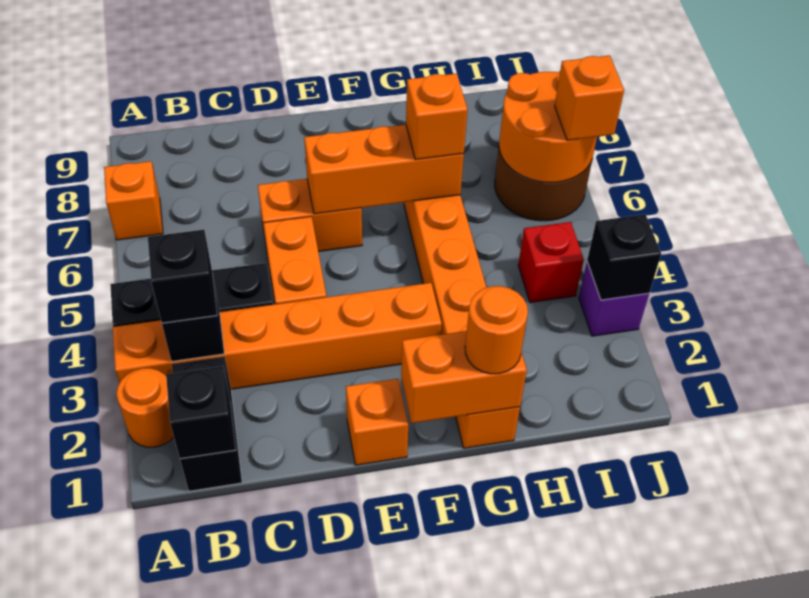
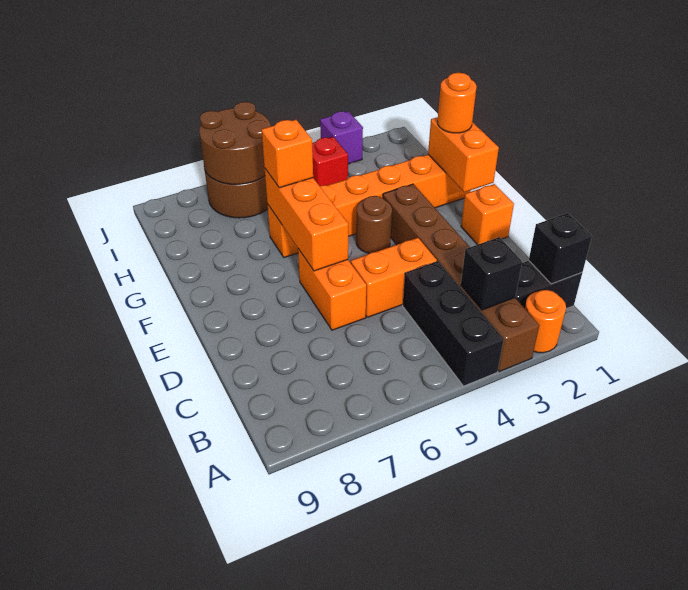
orange 1x6 brick [113,283,442,389] -> brown 1x6 brick [383,184,539,372]
orange 1x1 brick [104,161,163,240] -> none
black 1x1 brick [148,230,217,323] -> none
none -> brown 1x1 round brick [356,196,392,253]
orange 2x2 round brick [499,71,597,183] -> brown 2x2 round brick [199,102,271,184]
black 1x1 brick [587,214,661,300] -> none
orange 1x1 brick [555,55,624,140] -> none

